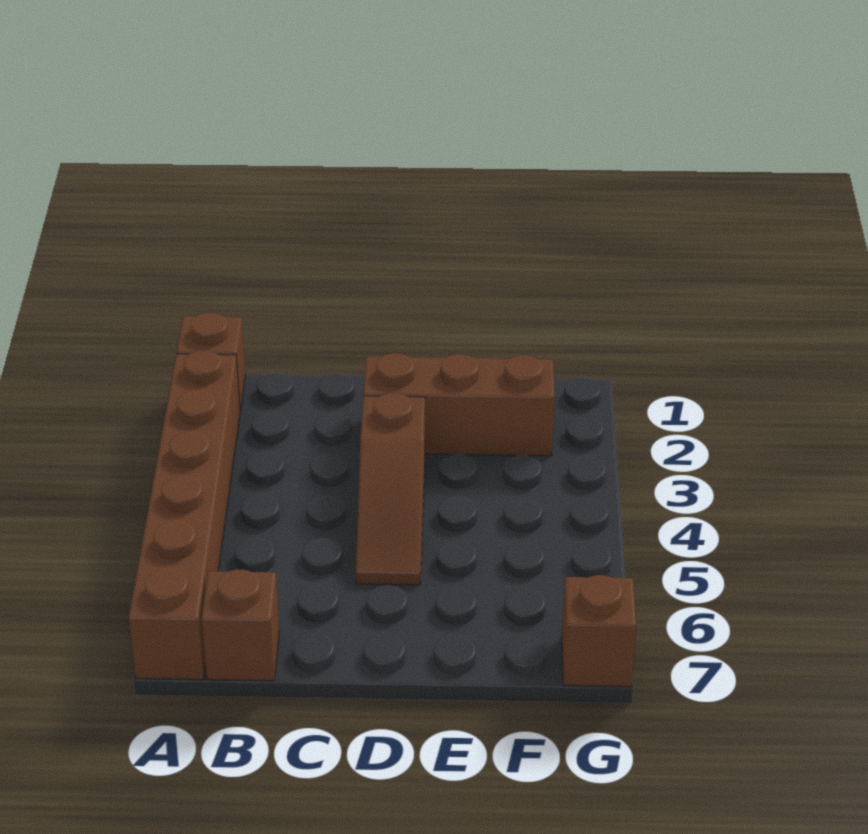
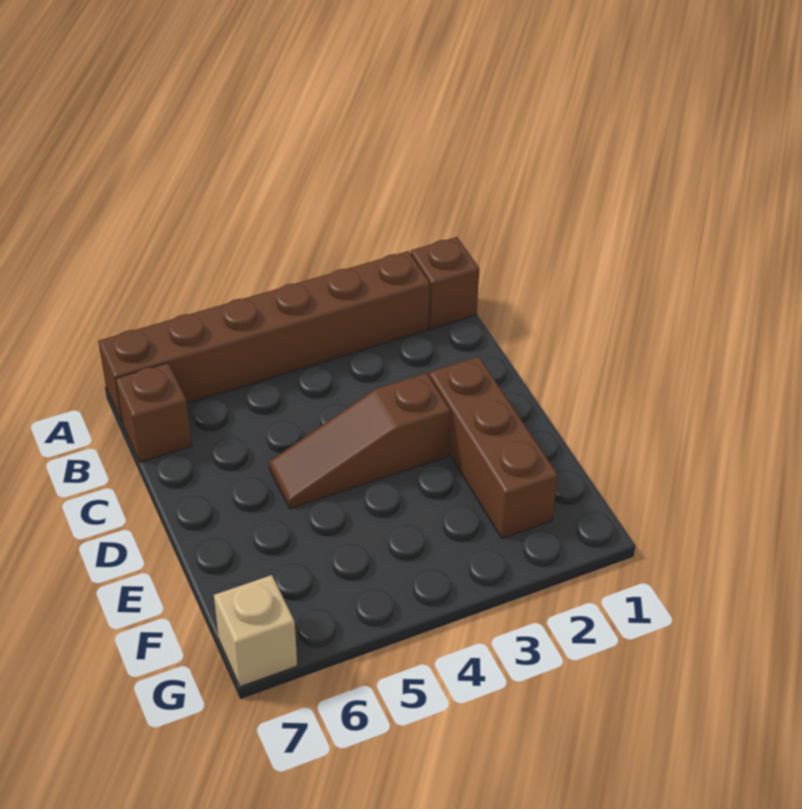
brown 1x1 brick [562,575,637,687] -> tan 1x1 brick [214,575,297,687]

